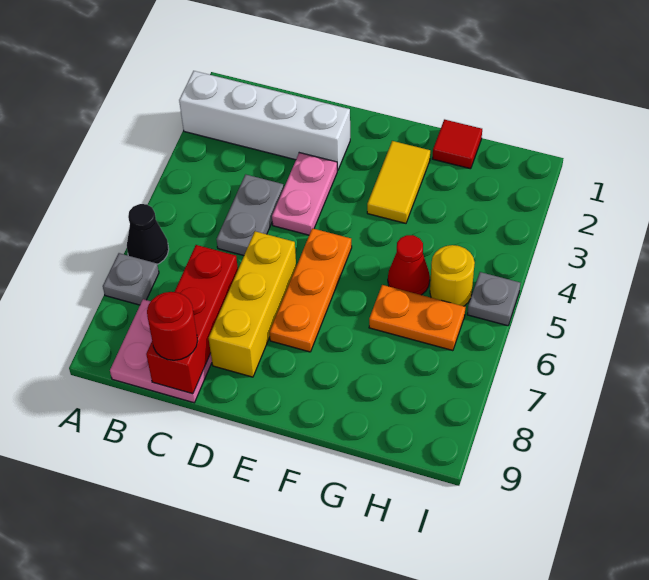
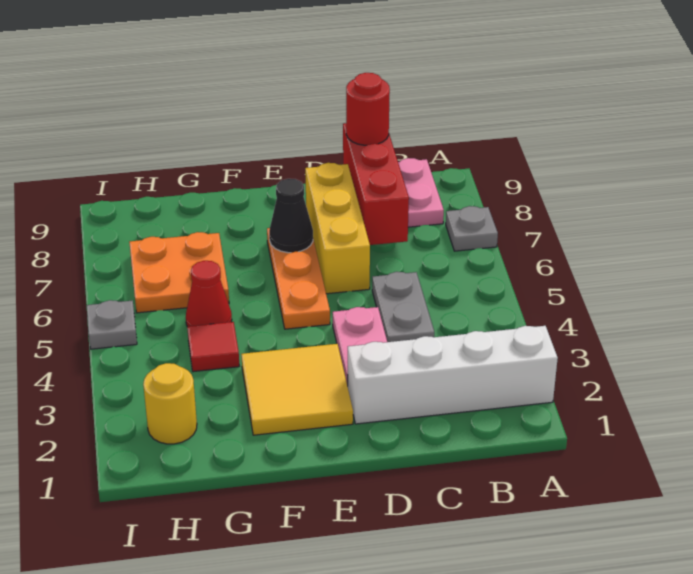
black 1x1 cone [127,204,169,264] -> black 1x1 cone moved to [269,179,313,253]
yellow 1x2 tile [367,141,430,223] -> yellow 2x2 tile [241,344,353,435]
red 1x1 tile [432,119,482,169] -> red 1x1 tile moved to [187,322,239,372]
orange 1x2 plate [369,285,465,351] -> orange 2x2 plate [129,232,229,313]
yellow 1x1 round brick [430,245,475,306] -> yellow 1x1 round brick moved to [143,363,197,444]

